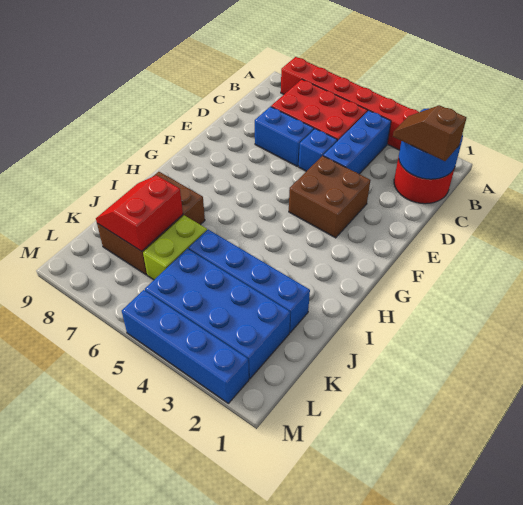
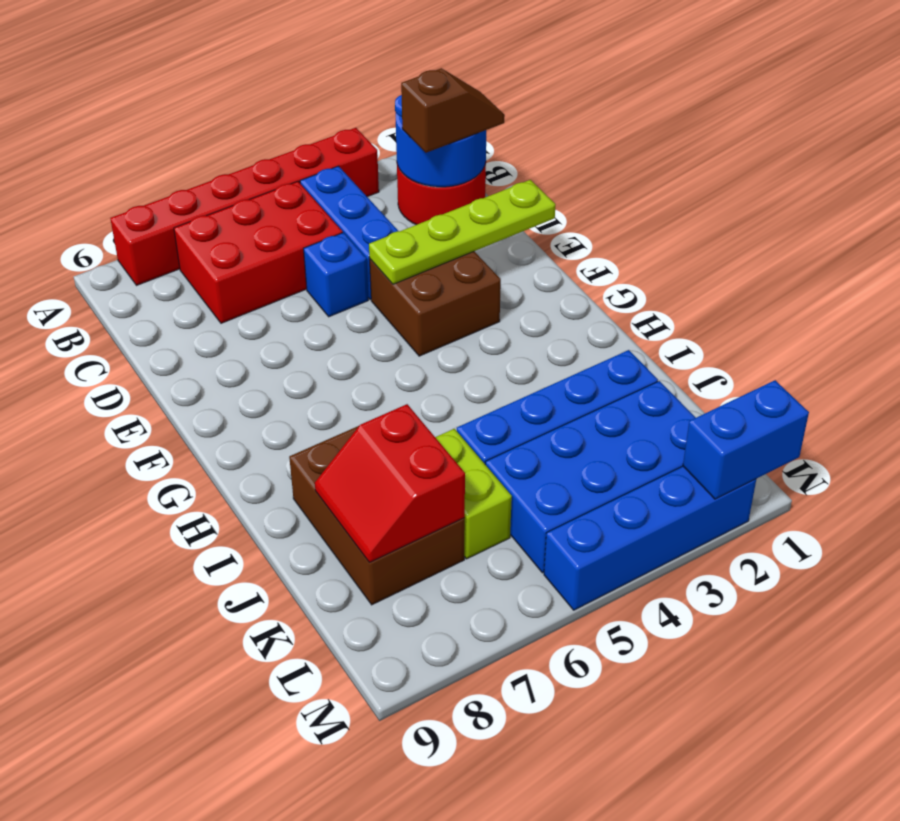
brown 1x2 slope [393,105,467,161] -> brown 1x2 slope turned to [401,68,505,153]
blue 1x2 brick [255,107,314,166] -> blue 1x2 brick moved to [683,380,809,499]
none -> lime 1x4 plate [369,180,556,284]

